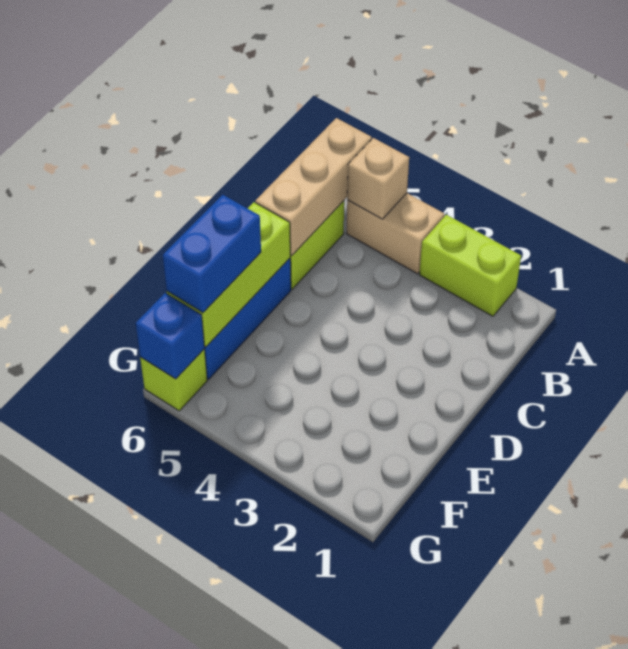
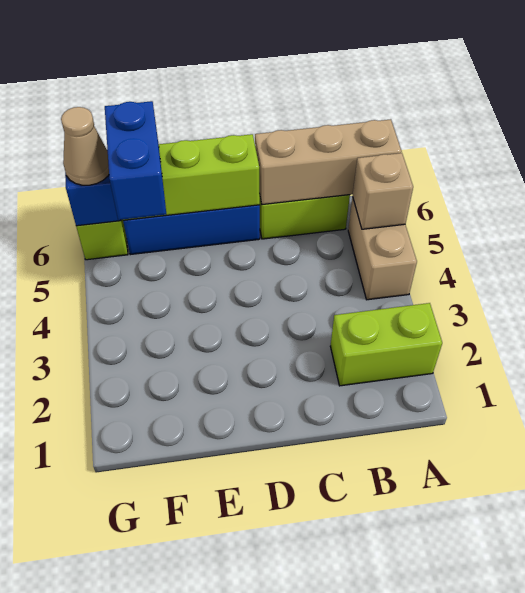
lime 1x2 brick [419,215,521,316] -> lime 1x2 brick turned to [330,303,442,386]
blue 1x2 brick [163,195,261,313] -> blue 1x2 brick turned to [105,101,166,220]
none -> tan 1x1 cone [61,107,109,185]

